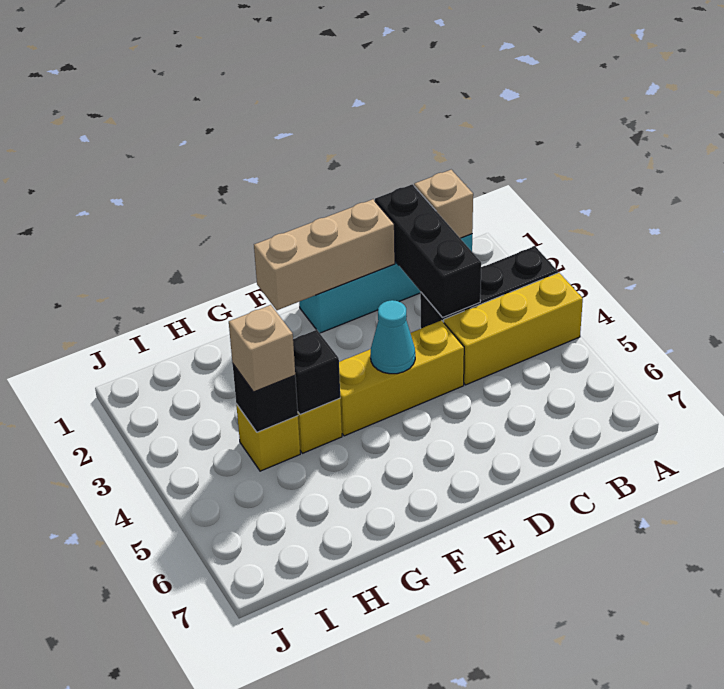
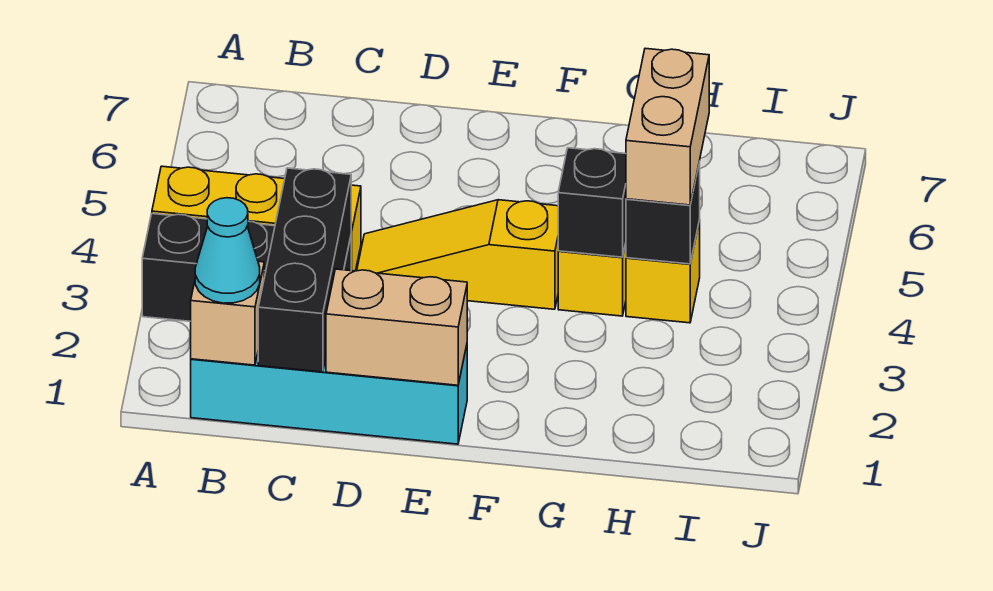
tan 1x3 brick [254,199,395,310] -> tan 1x2 brick [326,269,467,385]
yellow 1x3 brick [339,320,464,436] -> yellow 1x3 slope [357,200,558,309]
cyan 1x1 cone [371,300,415,374] -> cyan 1x1 cone moved to [195,198,260,303]
tan 1x1 brick [229,305,295,392] -> tan 1x2 brick [626,48,709,205]

